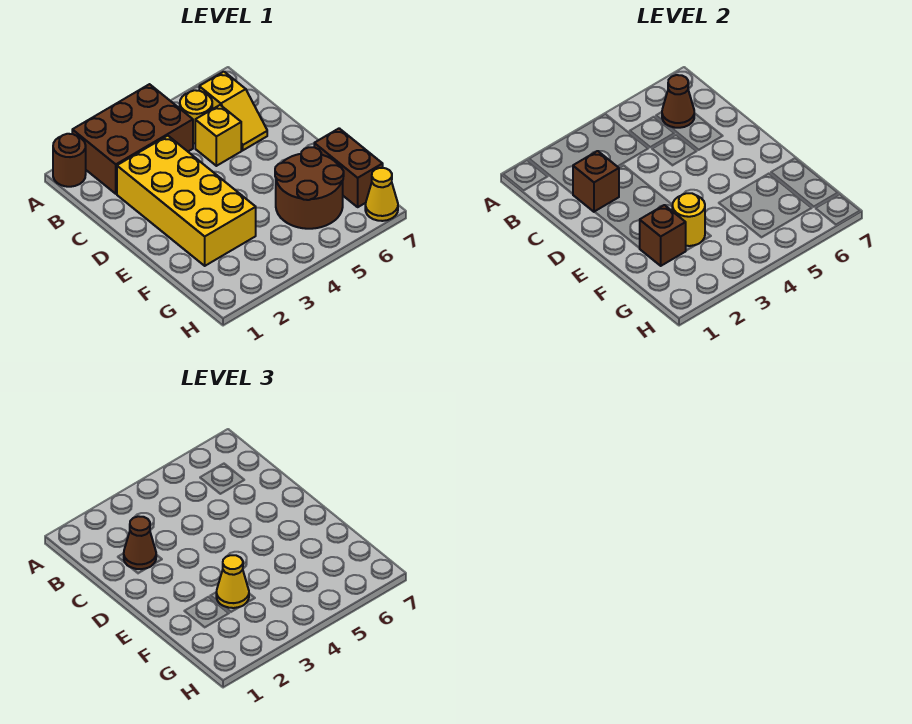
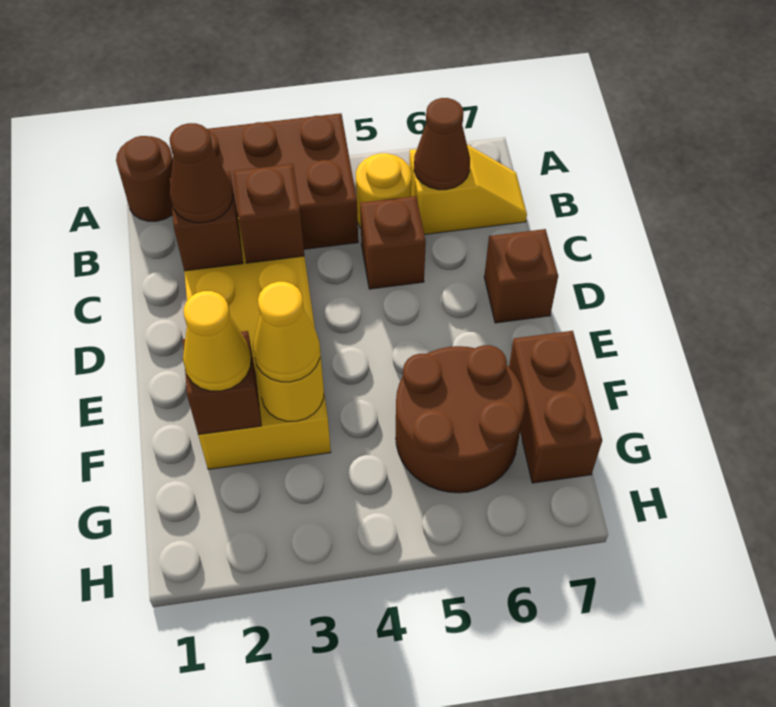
yellow 1x2 slope [199,72,267,150] -> yellow 1x2 slope turned to [409,145,527,234]
none -> brown 1x1 brick [233,164,304,263]
yellow 1x1 brick [195,105,241,166] -> brown 1x1 brick [360,196,426,289]
none -> brown 1x1 brick [484,229,558,323]
yellow 1x1 cone [365,168,398,221] -> yellow 1x1 cone moved to [183,291,251,391]

